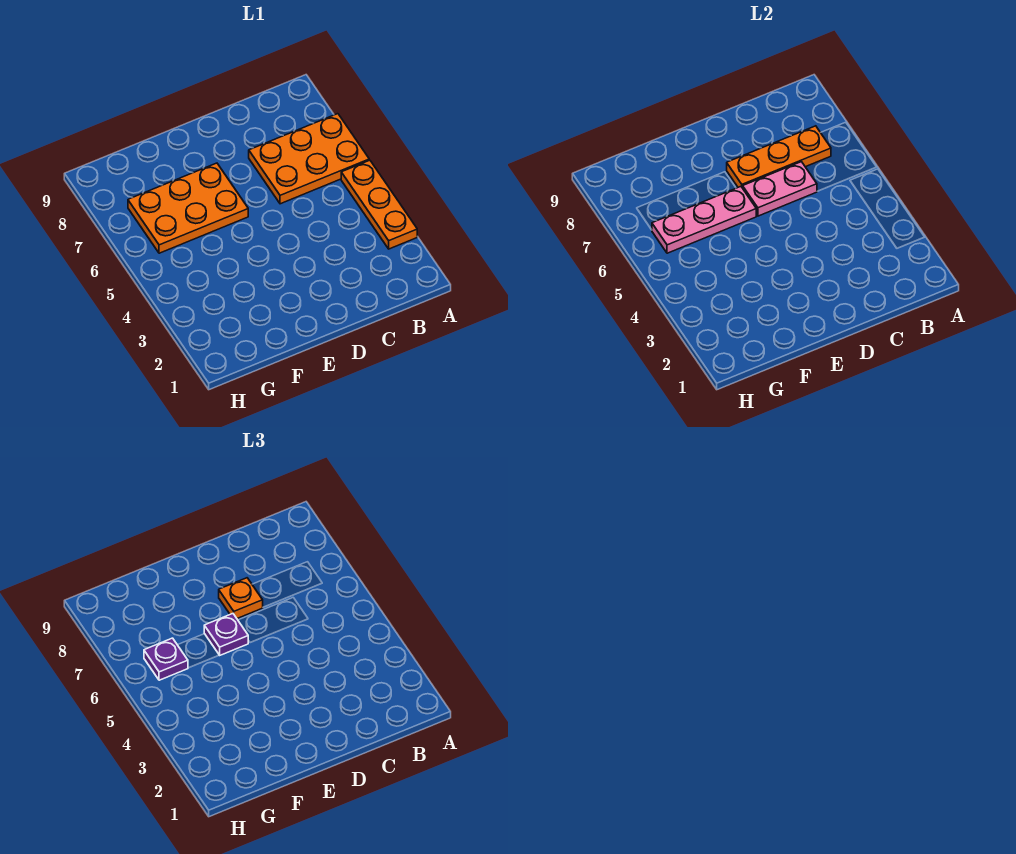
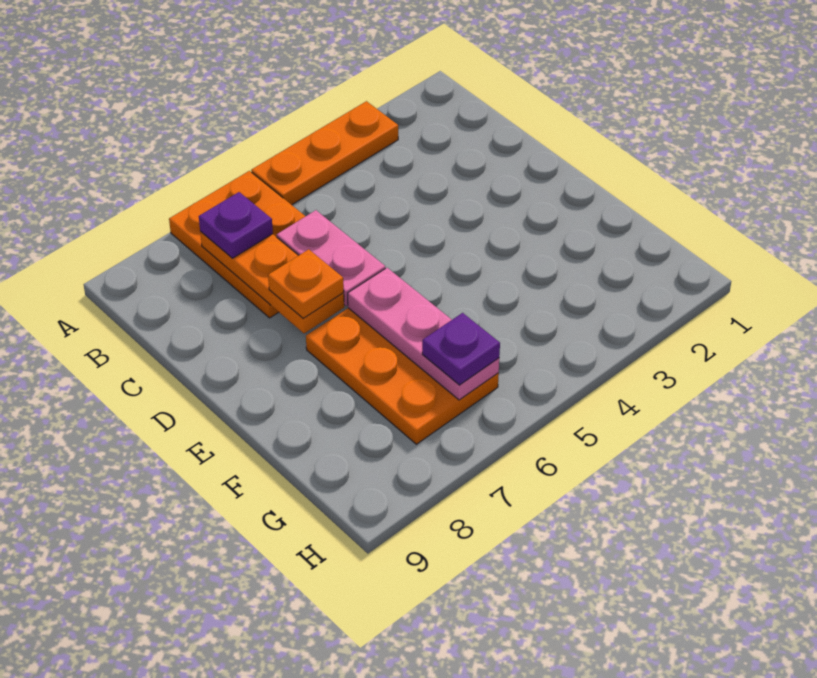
purple 1x1 plate [204,614,248,655] -> purple 1x1 plate moved to [199,192,273,258]

